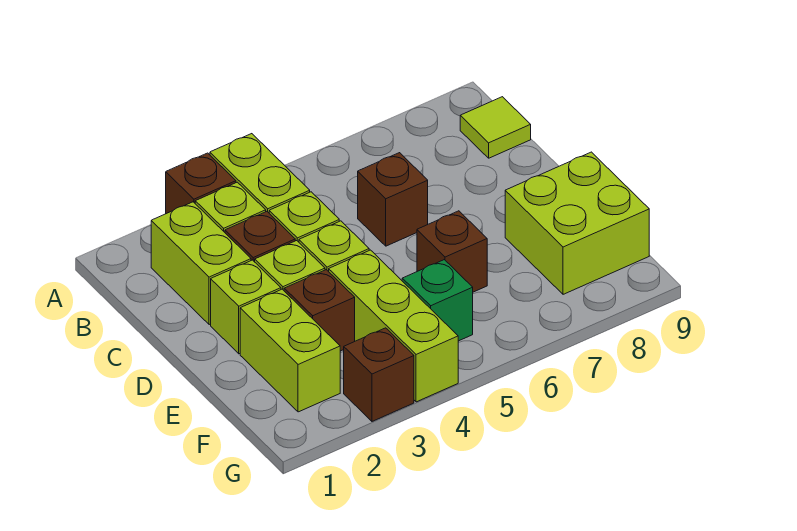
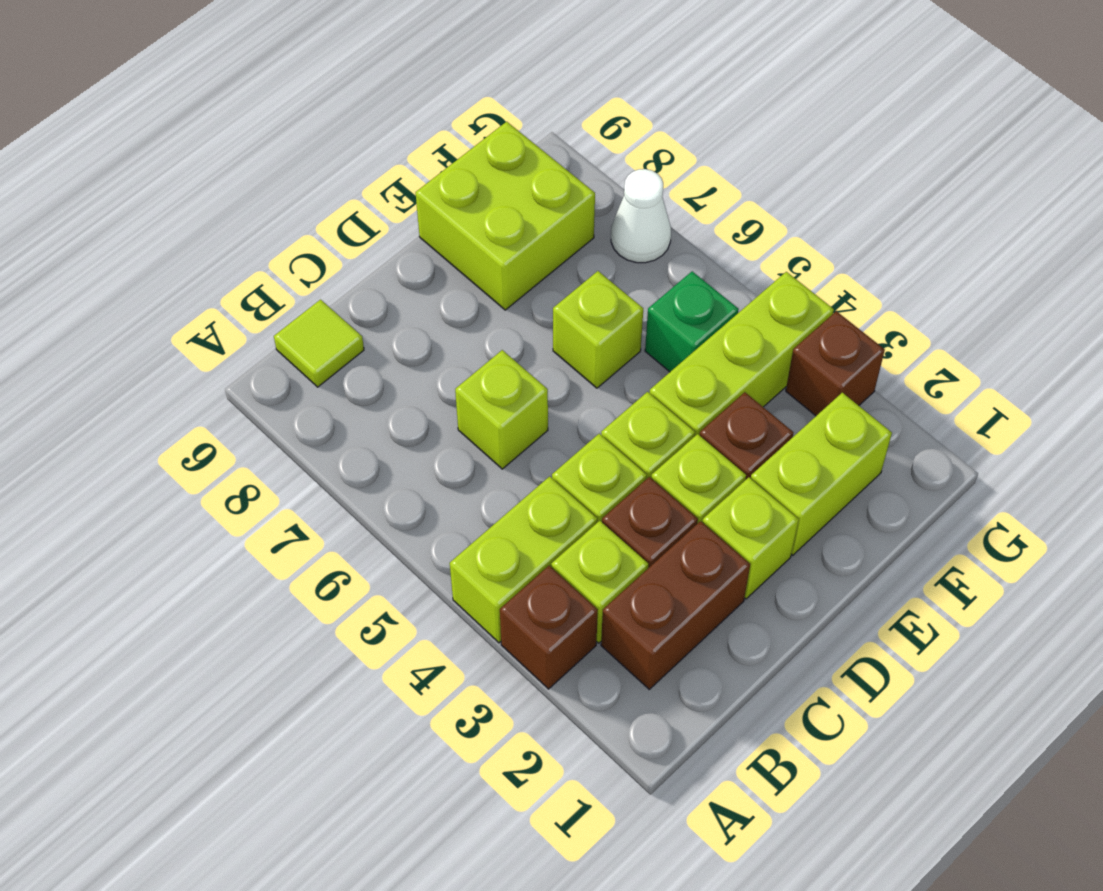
lime 1x2 brick [151,202,251,325] -> brown 1x2 brick [601,521,750,689]
brown 1x1 brick [358,153,428,246] -> lime 1x1 brick [455,350,548,469]
brown 1x1 brick [417,211,487,292] -> lime 1x1 brick [553,271,643,388]
none -> white 1x1 cone [611,169,671,263]

